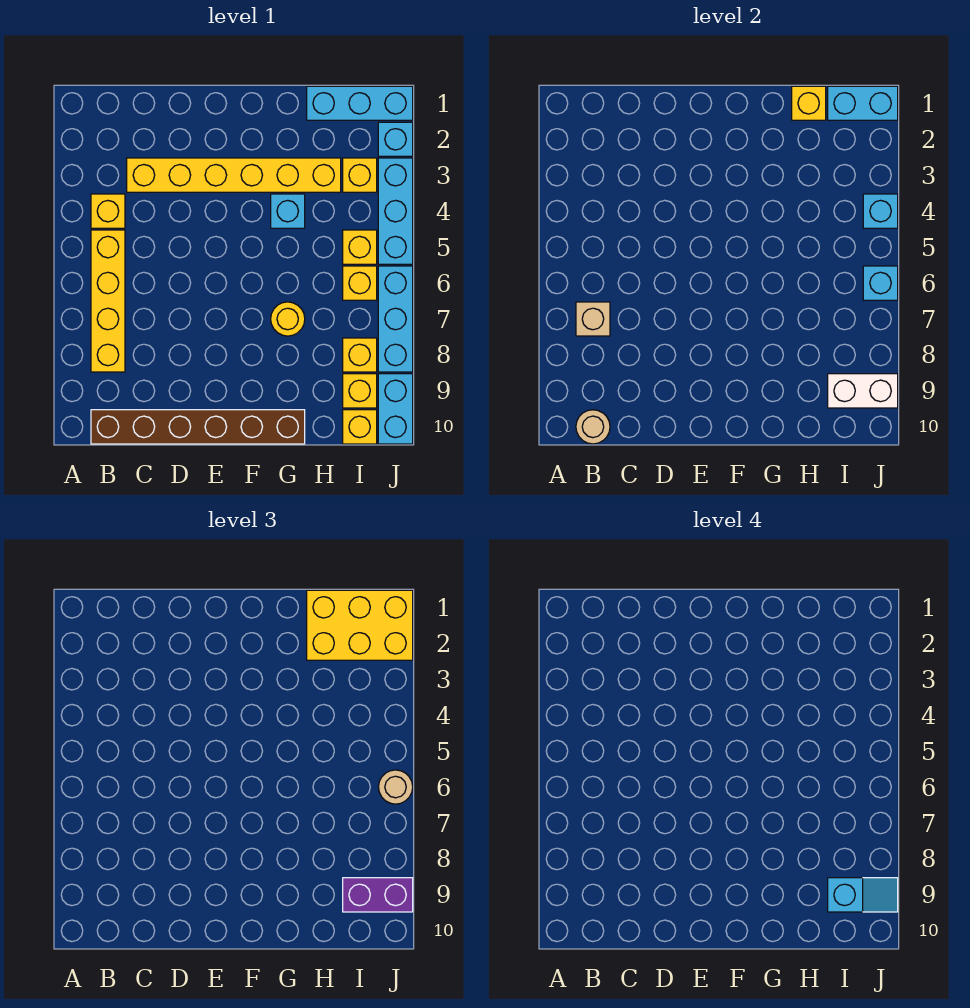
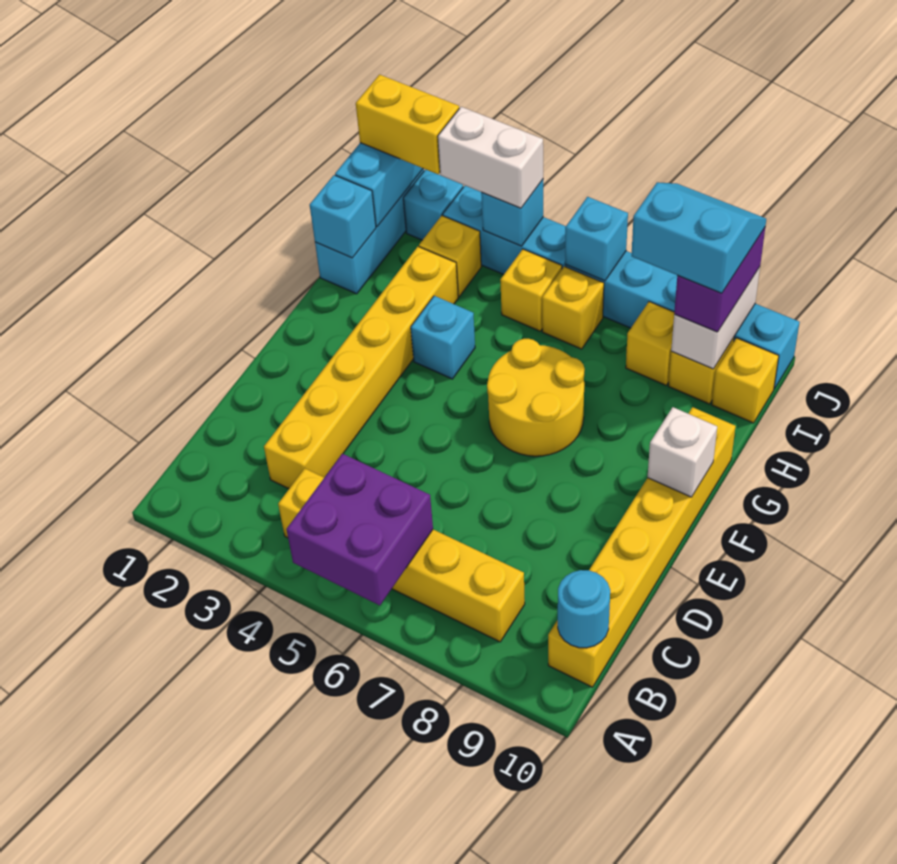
none -> purple 2x2 brick [286,454,433,605]
tan 1x1 brick [576,302,610,336] -> none
brown 1x6 brick [91,410,305,444] -> yellow 1x6 brick [548,407,736,687]
tan 1x1 round brick [576,410,610,444] -> cyan 1x1 round brick [558,570,610,648]
none -> white 1x1 brick [648,407,717,497]
yellow 1x1 round brick [271,302,305,336] -> yellow 2x2 round brick [487,339,585,456]
yellow 1x1 brick [792,86,826,120] -> cyan 1x1 brick [310,175,376,258]
yellow 2x3 brick [307,590,413,660] -> yellow 1x2 brick [356,75,459,174]
cyan 1x2 slope [828,878,898,912] -> cyan 2x2 slope [631,182,766,293]
none -> white 1x2 brick [438,107,543,208]
tan 1x1 round brick [379,770,413,804] -> none

